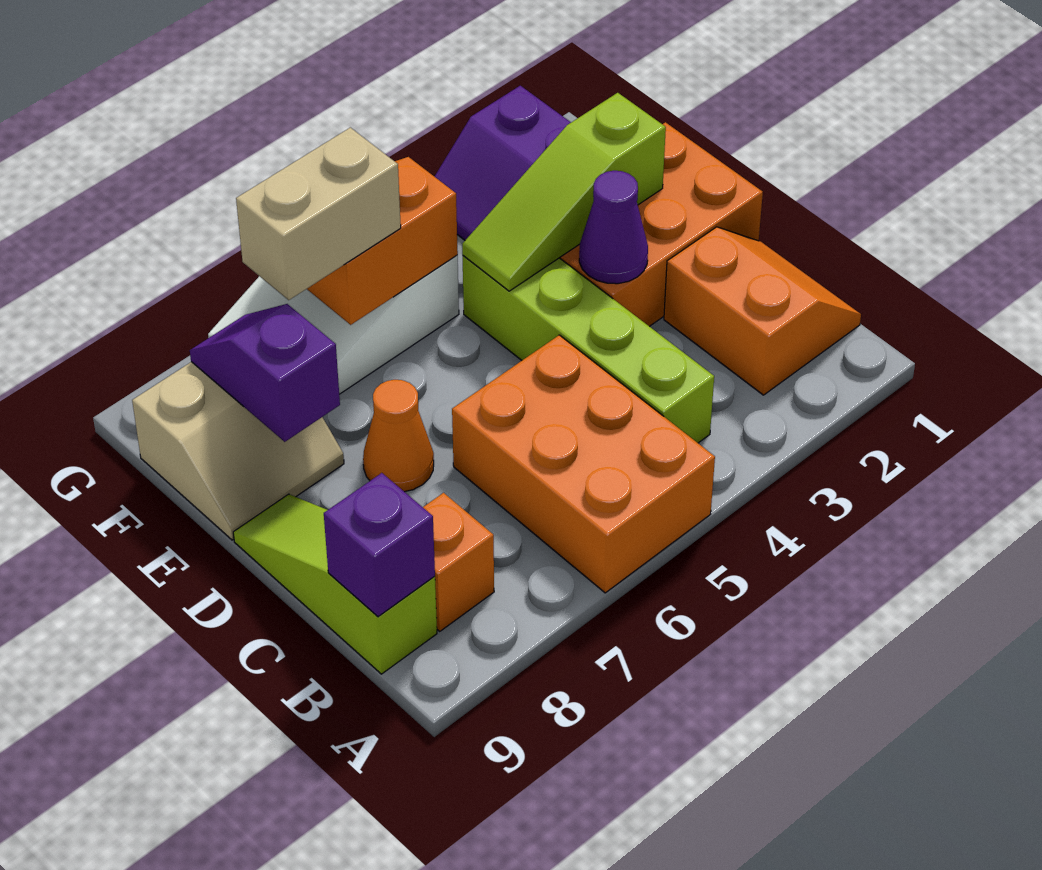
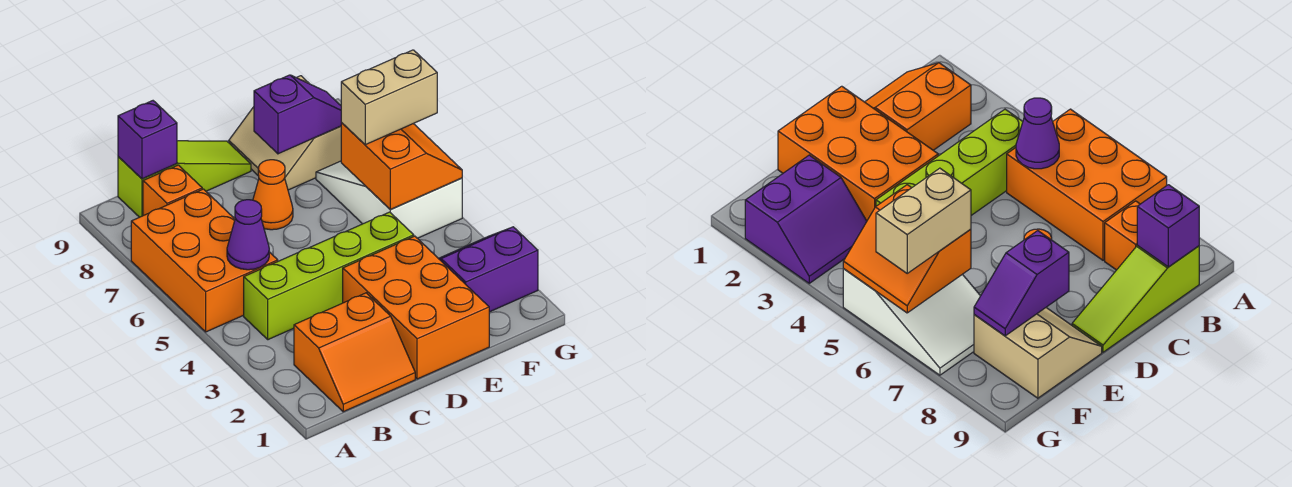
orange 2x3 brick [452,335,715,593] -> orange 2x3 brick turned to [131,189,278,332]
purple 1x1 cone [579,171,648,284] -> purple 1x1 cone moved to [227,200,269,270]
lime 1x3 slope [462,93,666,291] -> none
tan 1x2 brick [236,127,401,300] -> tan 1x2 brick turned to [341,50,437,145]

